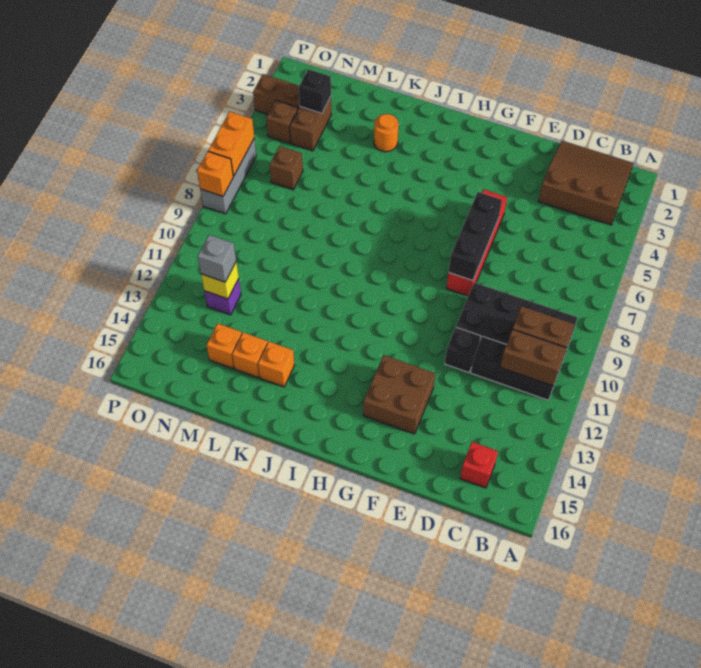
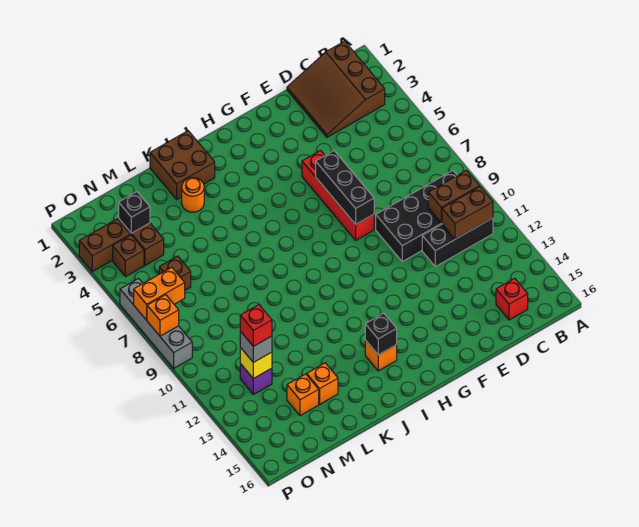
brown 3x3 slope [538,141,633,225] -> brown 3x3 slope turned to [287,41,385,137]
black 1x1 brick [445,327,481,372] -> black 1x1 brick moved to [365,313,397,355]
brown 2x2 brick [363,355,435,434] -> brown 2x2 brick moved to [150,131,215,199]
orange 1x1 brick [258,342,294,387] -> orange 1x1 brick moved to [365,340,397,371]
none -> red 1x1 brick [240,305,272,346]
grey 1x3 brick [200,139,256,214] -> grey 1x4 brick [120,279,192,368]
orange 1x2 brick [208,112,254,176] -> orange 1x2 brick turned to [134,267,185,320]

